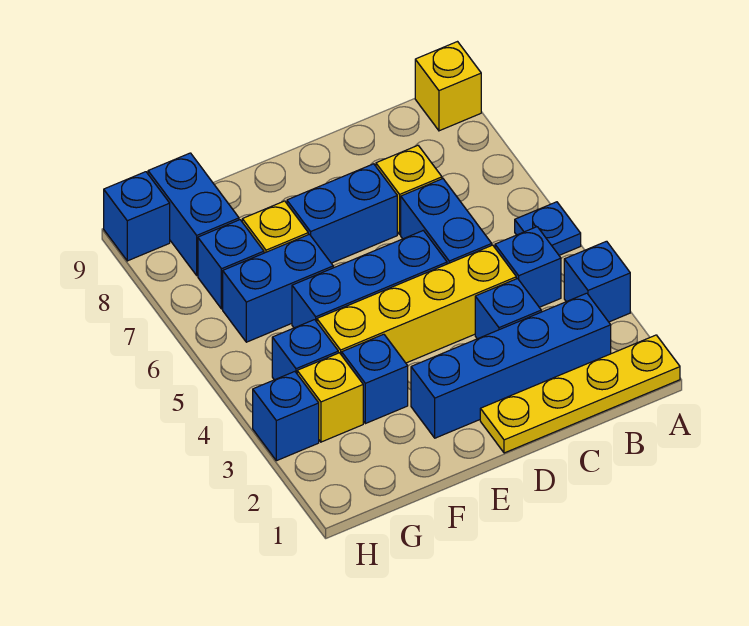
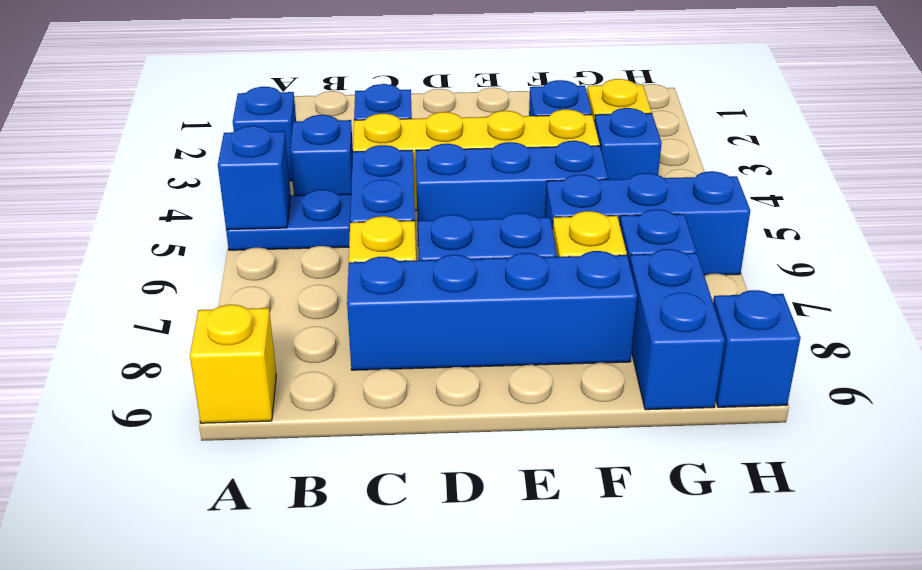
yellow 1x4 plate [480,335,680,453] -> none
blue 1x1 plate [515,202,581,255] -> blue 1x2 plate [226,190,351,250]
blue 1x4 brick [411,293,611,438] -> blue 1x4 brick moved to [347,251,637,370]
blue 1x2 brick [223,234,333,342] -> blue 1x3 brick [545,171,750,275]
blue 1x1 brick [253,372,319,461] -> blue 1x1 brick moved to [218,126,291,230]

